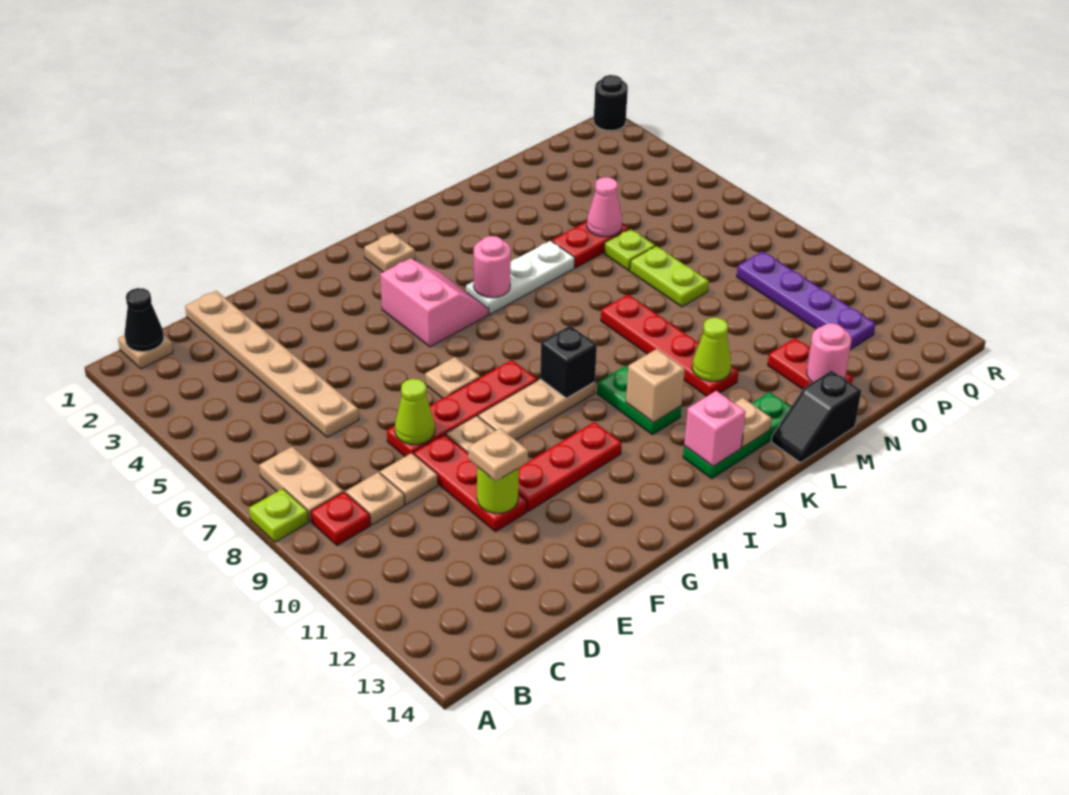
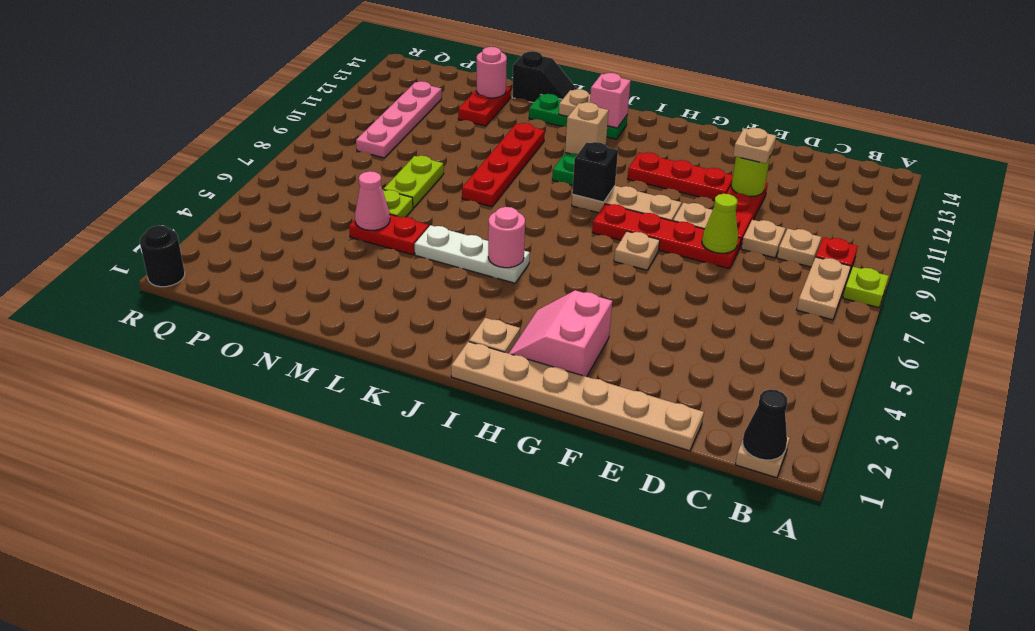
tan 1x6 plate [185,291,359,437] -> tan 1x6 plate turned to [451,342,704,451]
pink 2x2 slope [380,258,489,347] -> pink 2x2 slope moved to [509,290,612,377]
lime 1x1 cone [692,318,731,381] -> none
purple 1x4 plate [737,251,876,350] -> pink 1x4 plate [356,81,442,158]

